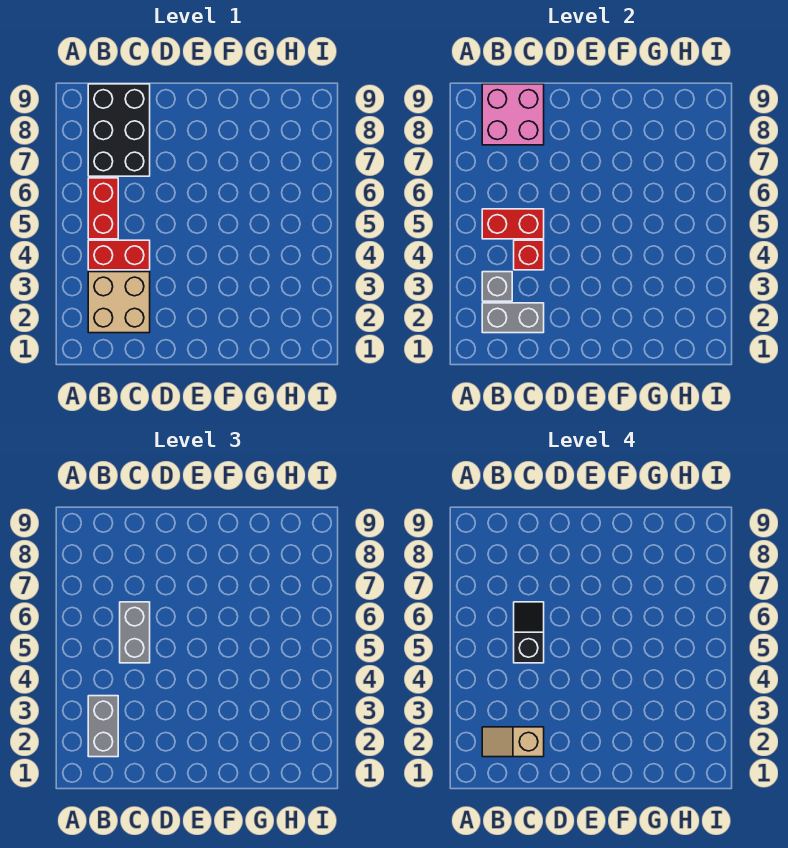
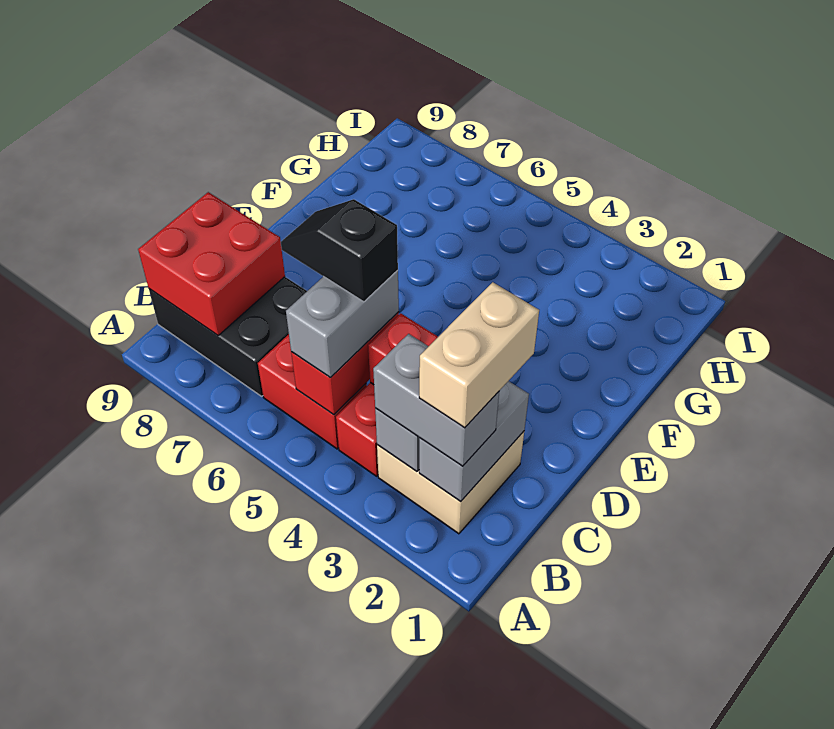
tan 1x2 slope [482,727,544,757] -> tan 1x2 brick [419,282,539,428]
pink 2x2 brick [482,84,544,145] -> red 2x2 brick [138,192,285,335]
grey 1x2 brick [120,602,150,663] -> grey 1x2 brick turned to [286,270,399,378]

